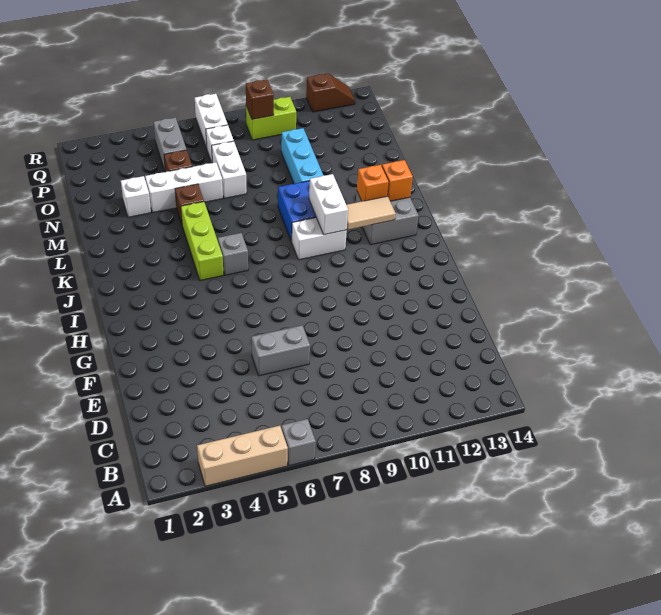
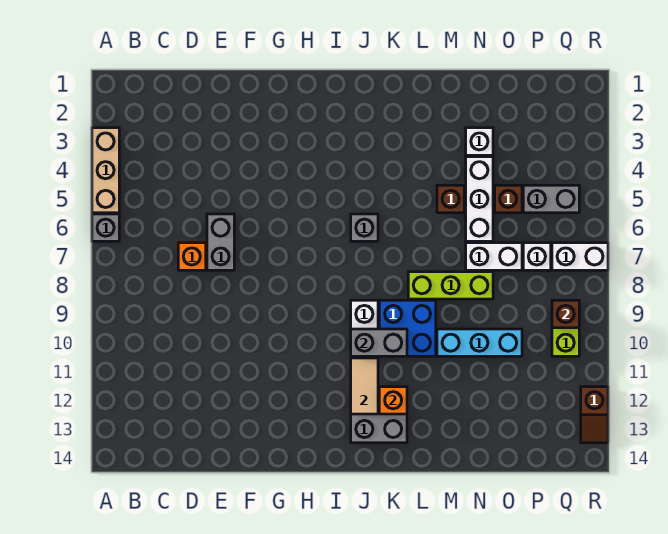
lime 1x3 brick [181,202,223,281] -> lime 1x3 brick moved to [408,272,493,299]
white 1x2 brick [309,174,348,235] -> grey 1x2 brick [351,329,407,356]
orange 1x1 brick [382,160,413,201] -> orange 1x1 brick moved to [178,243,206,270]

